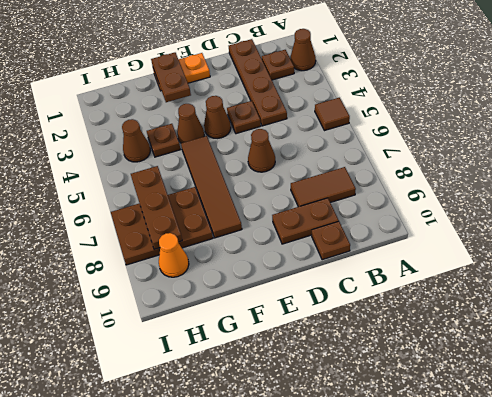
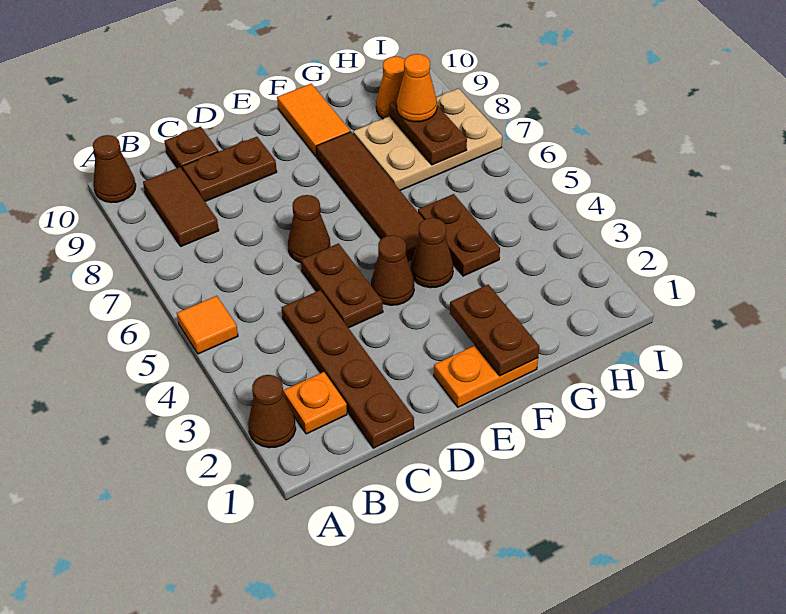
brown 1x1 tile [315,98,350,131] -> orange 1x1 tile [177,296,238,354]
brown 1x1 plate [262,50,294,80] -> orange 1x1 plate [283,372,347,434]
brown 1x2 tile [291,167,356,207] -> brown 1x2 tile turned to [143,167,219,246]
brown 1x1 plate [227,101,261,134] -> brown 1x2 plate [301,243,383,328]
none -> orange 1x2 tile [277,84,350,156]
brown 1x1 plate [147,124,181,157] -> brown 1x2 plate [418,194,500,276]
brown 2x3 plate [111,187,213,265] -> tan 2x3 plate [353,88,502,190]
brown 1x1 cone [122,119,150,162] -> brown 1x1 cone moved to [93,135,136,203]
brown 1x3 plate [131,166,182,249] -> brown 1x2 plate [389,101,467,165]
none -> orange 1x1 cone [397,54,437,122]

